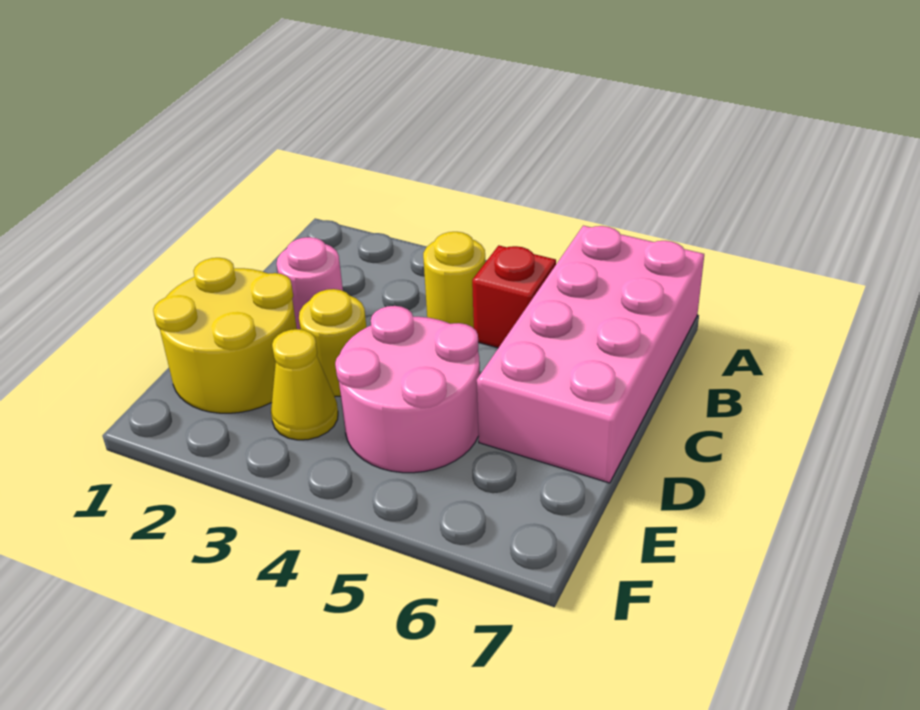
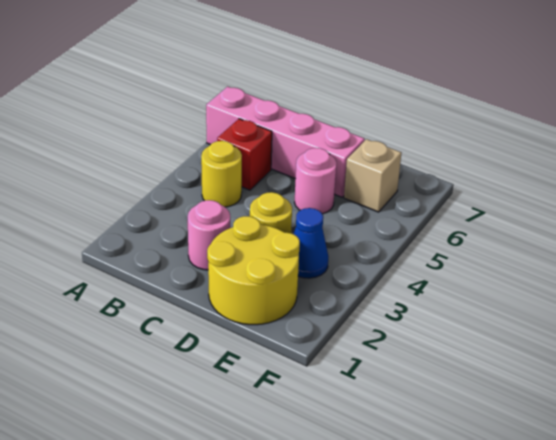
pink 2x4 brick [477,226,704,483] -> pink 1x4 brick [206,87,365,197]
pink 2x2 round brick [335,306,480,473] -> pink 1x1 round brick [295,148,337,214]
yellow 1x1 cone [271,329,338,440] -> blue 1x1 cone [294,208,328,278]
none -> tan 1x1 brick [344,139,401,212]

